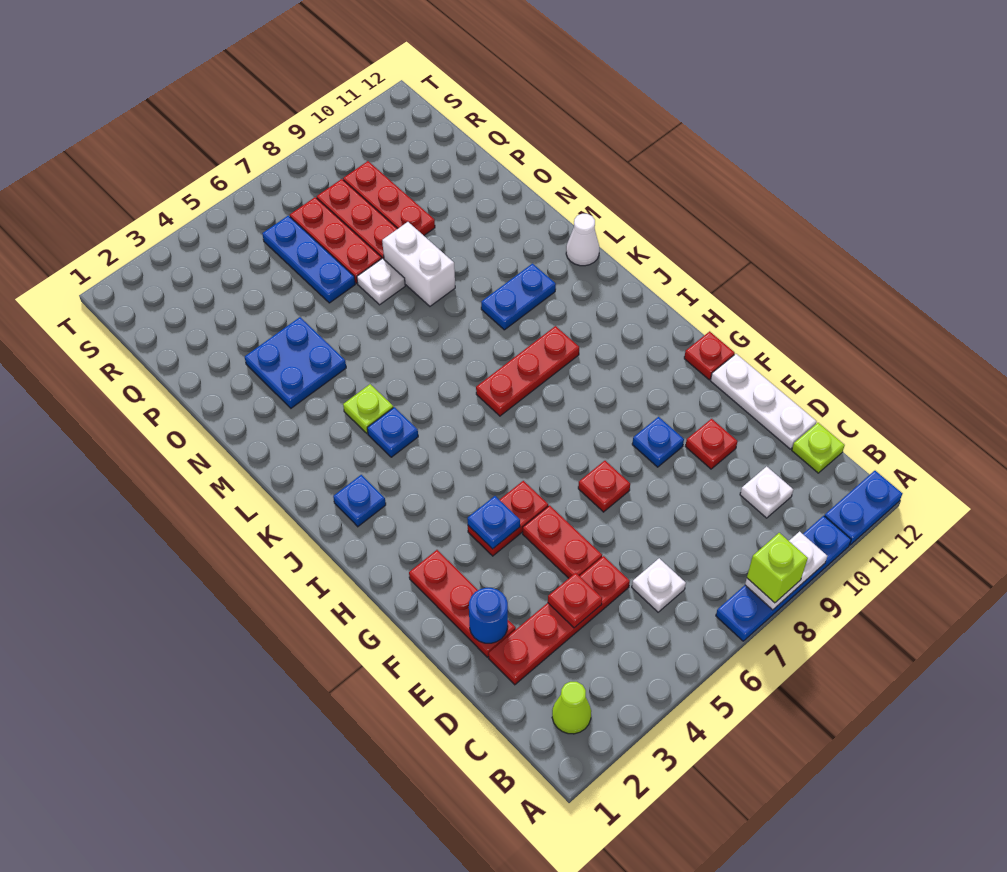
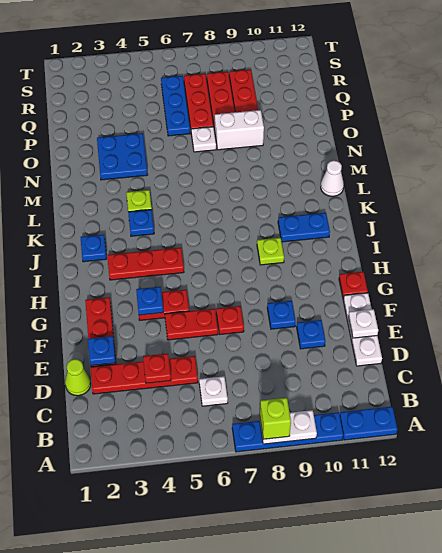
lime 1x1 cone [552,682,591,734] -> lime 1x1 cone moved to [65,359,91,396]
white 1x1 plate [740,466,793,518] -> white 1x1 plate moved to [349,309,378,338]
lime 1x1 plate [792,423,845,473] -> lime 1x1 plate moved to [257,238,284,265]
blue 1x1 round brick [469,588,508,643] -> blue 1x1 plate [88,336,116,366]
red 1x2 plate [523,505,602,578] -> red 1x2 plate turned to [165,309,218,340]
red 1x1 plate [685,419,738,469] -> blue 1x1 plate [297,320,326,349]
red 1x3 plate [476,326,579,416] -> red 1x3 plate moved to [107,248,184,280]
blue 1x2 plate [481,264,556,330] -> blue 1x2 plate moved to [278,213,330,242]
white 1x2 brick [382,222,455,306] -> white 1x2 brick turned to [214,110,264,150]

